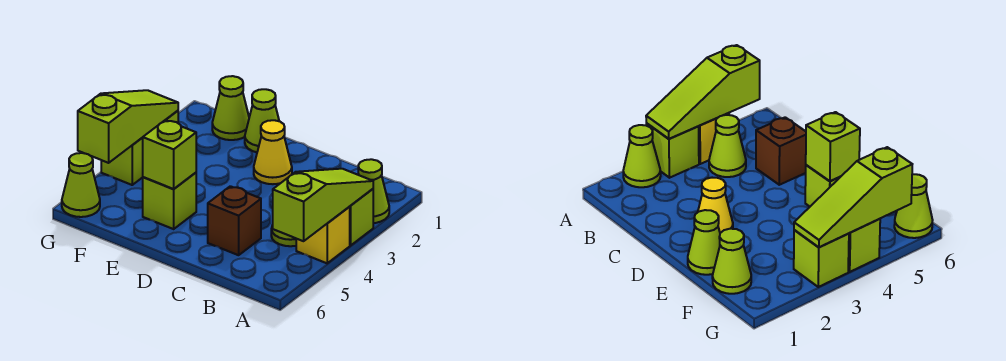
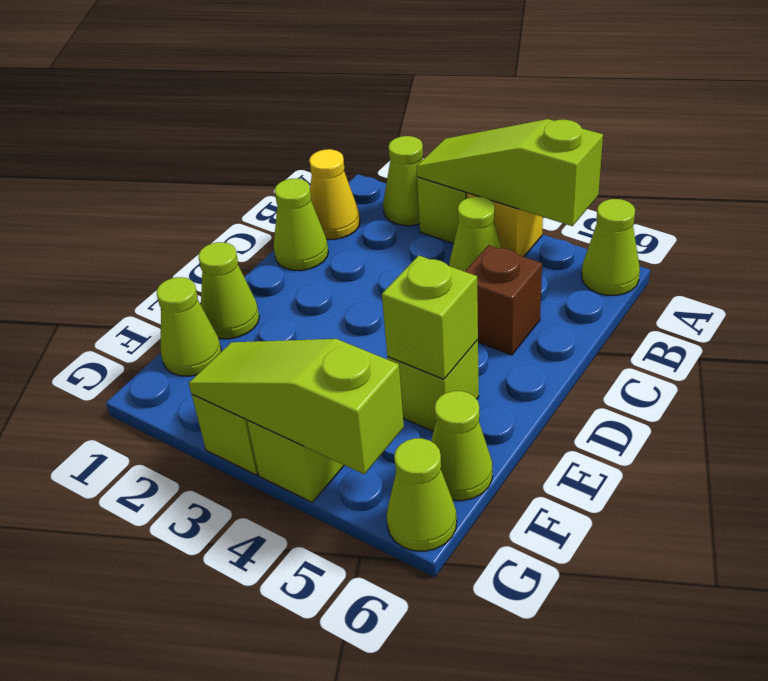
none -> lime 1x1 cone [582,199,640,295]
none -> lime 1x1 cone [274,179,328,271]
yellow 1x1 cone [254,120,292,184] -> yellow 1x1 cone moved to [309,149,360,239]
none -> lime 1x1 cone [431,391,492,501]

